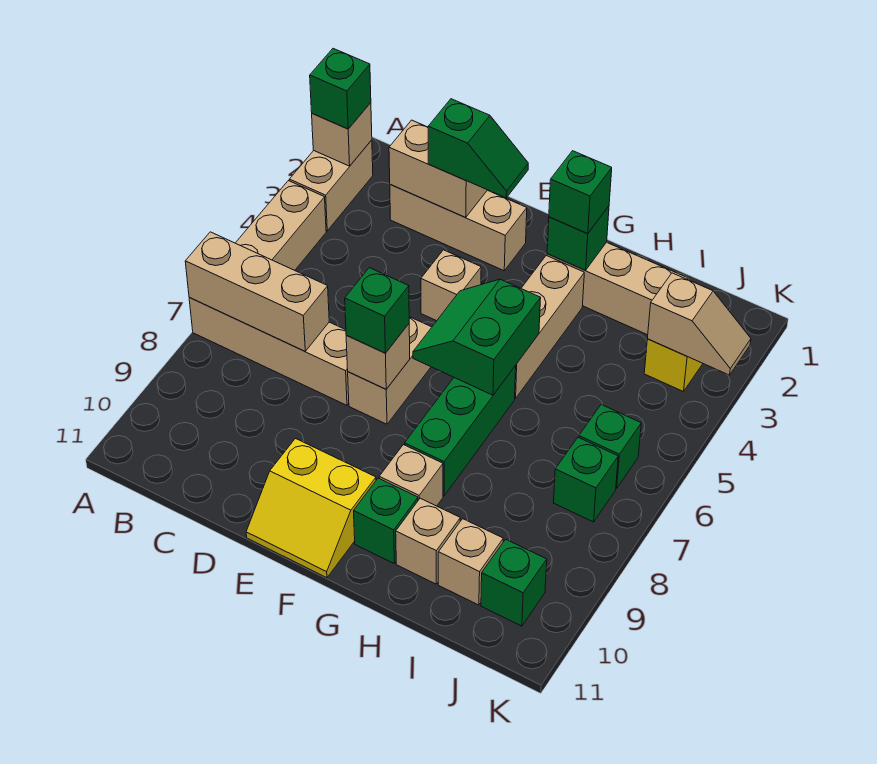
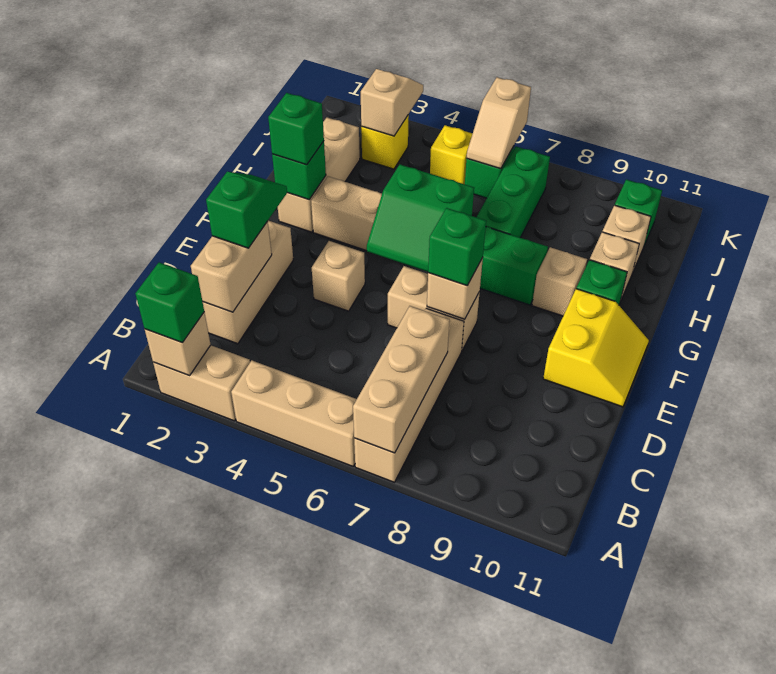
none -> yellow 1x1 brick [430,125,473,184]
none -> tan 1x2 slope [467,77,531,169]
green 1x1 brick [554,437,618,522] -> green 1x3 brick [477,147,550,238]

